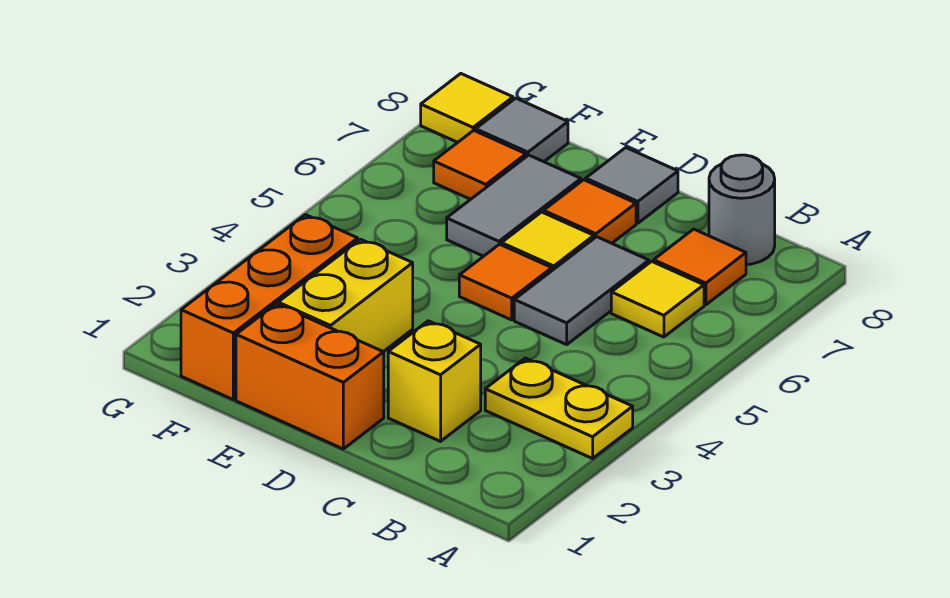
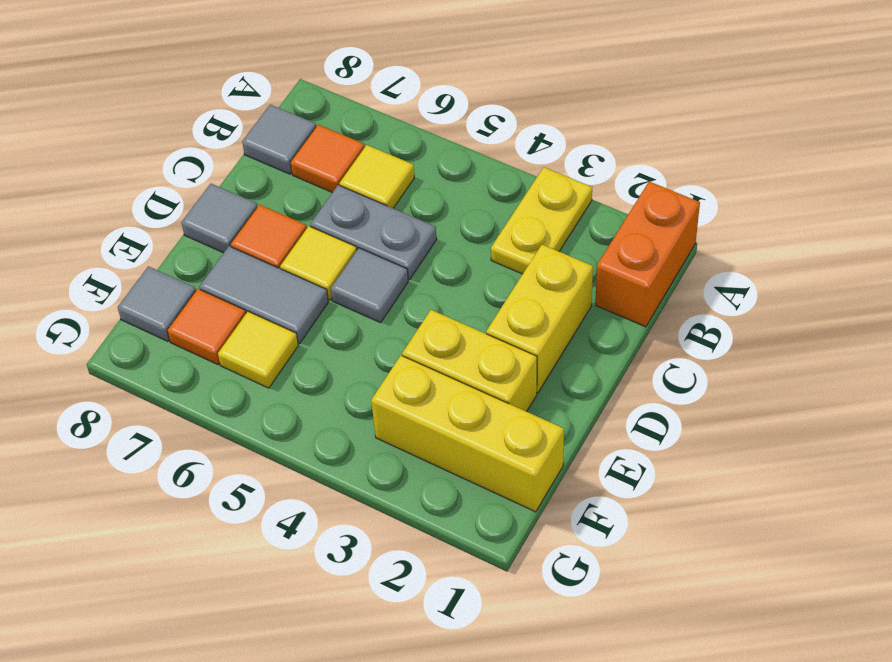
grey 1x1 round brick [709,155,775,265] -> grey 1x1 tile [242,104,316,174]
yellow 1x1 brick [388,321,481,441] -> yellow 1x2 brick [486,245,593,393]
grey 1x2 tile [514,237,649,345] -> grey 1x2 plate [310,185,437,280]
orange 1x2 brick [236,304,384,449] -> orange 1x2 brick moved to [595,181,700,327]
orange 1x1 tile [459,244,552,320] -> grey 1x1 tile [331,248,408,323]
orange 1x3 brick [181,215,358,400] -> yellow 1x3 brick [371,355,564,512]
yellow 1x1 tile [421,74,513,142] -> yellow 1x1 tile moved to [218,312,298,388]

